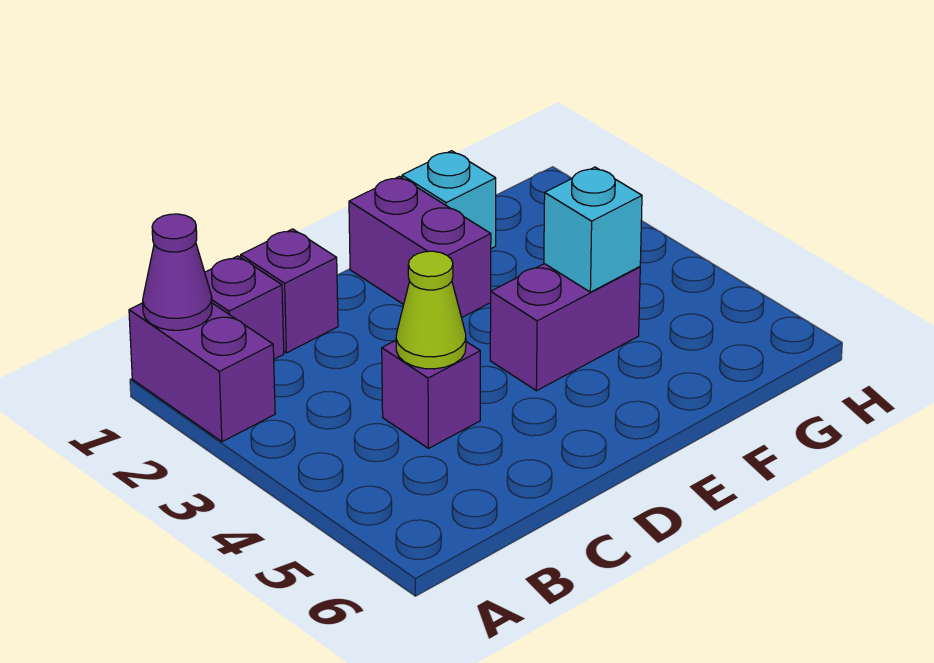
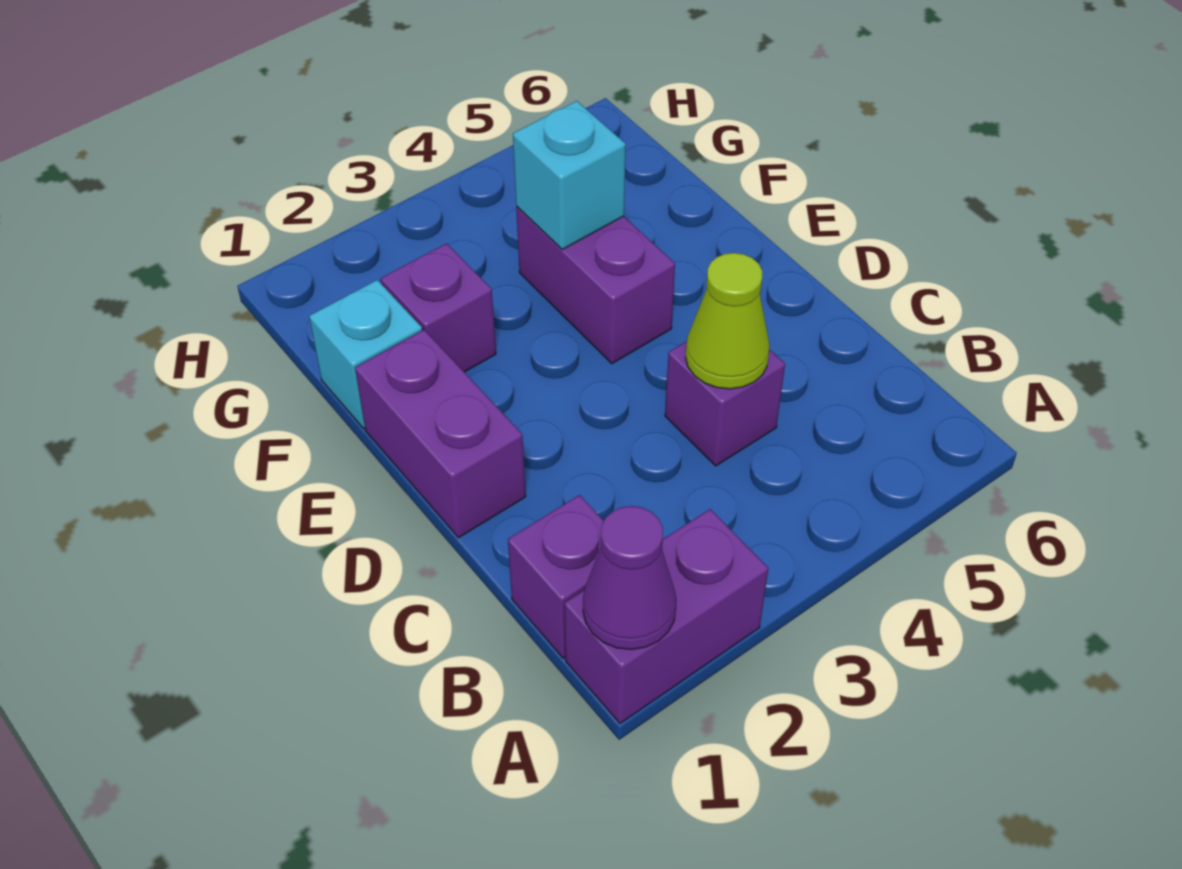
purple 1x1 brick [241,229,338,353] -> purple 1x1 brick moved to [381,244,496,372]
purple 1x2 brick [349,176,491,318] -> purple 1x2 brick turned to [355,330,526,538]

